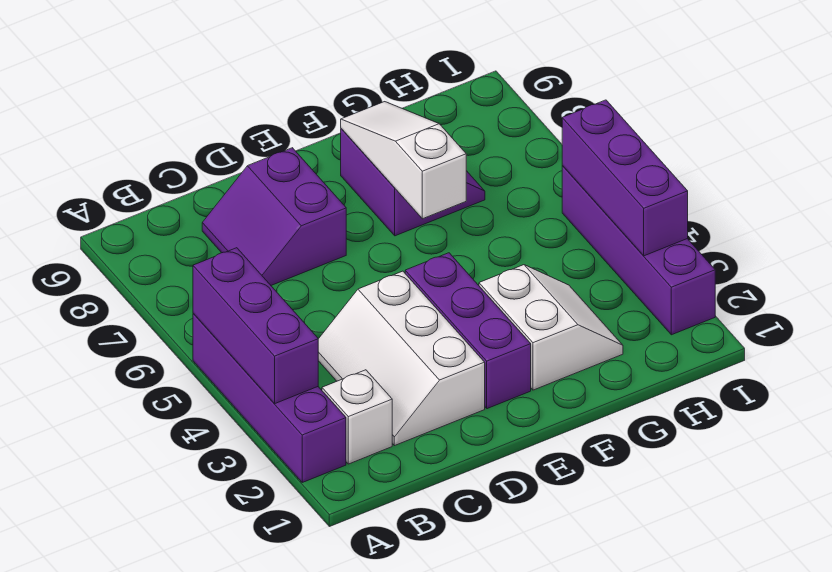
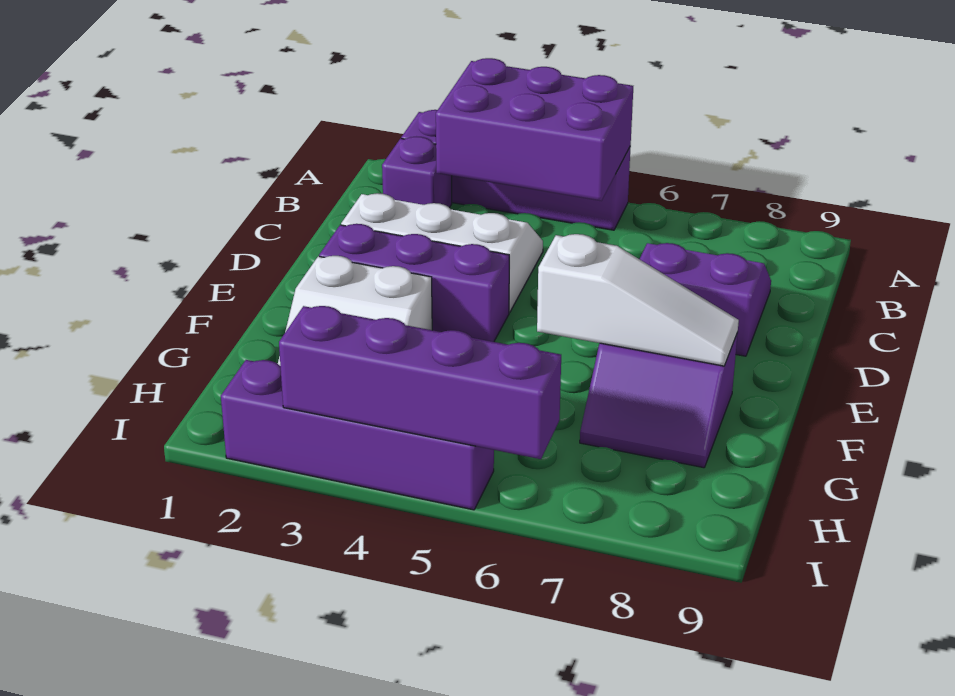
purple 1x3 brick [193,248,318,403] -> purple 2x3 brick [436,58,633,201]
white 1x1 brick [322,370,392,464] -> purple 1x1 brick [382,137,452,208]
purple 1x3 brick [562,100,688,256] -> purple 1x4 brick [279,306,561,459]

